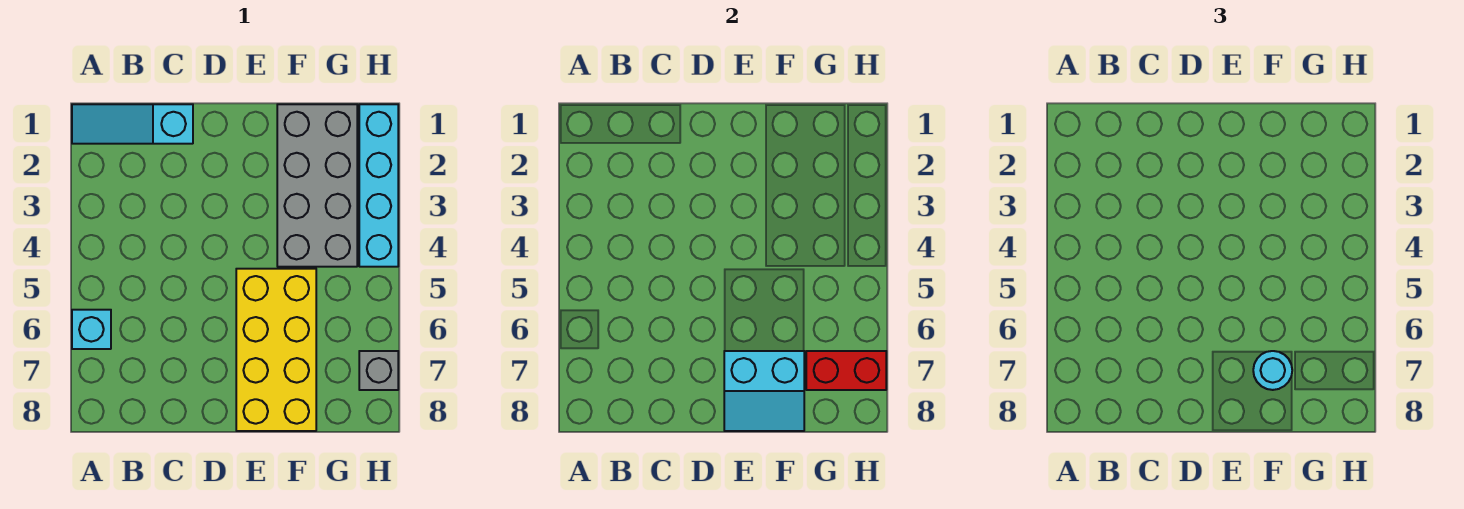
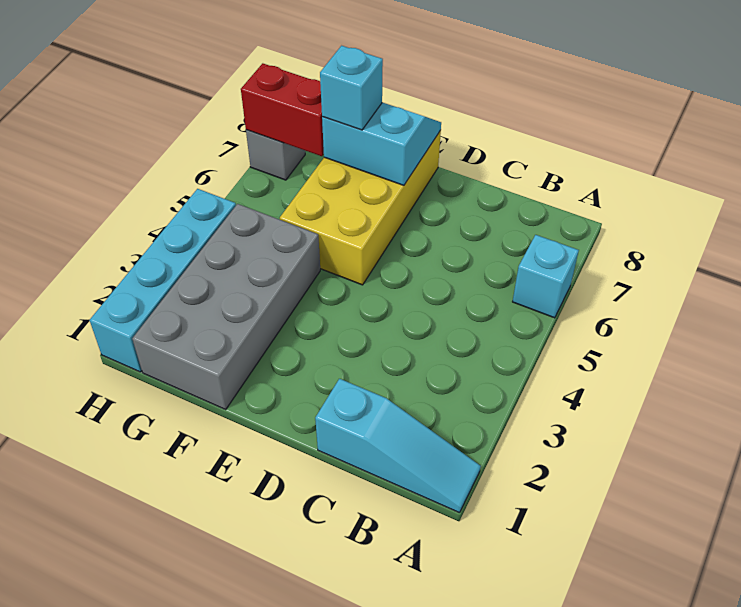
cyan 1x1 round brick [1253,351,1292,390] -> cyan 1x1 brick [320,46,383,130]

